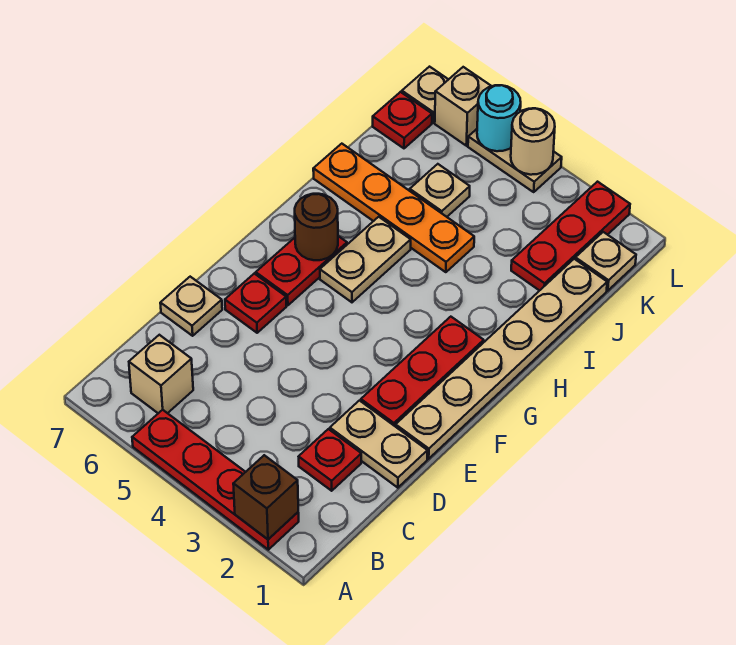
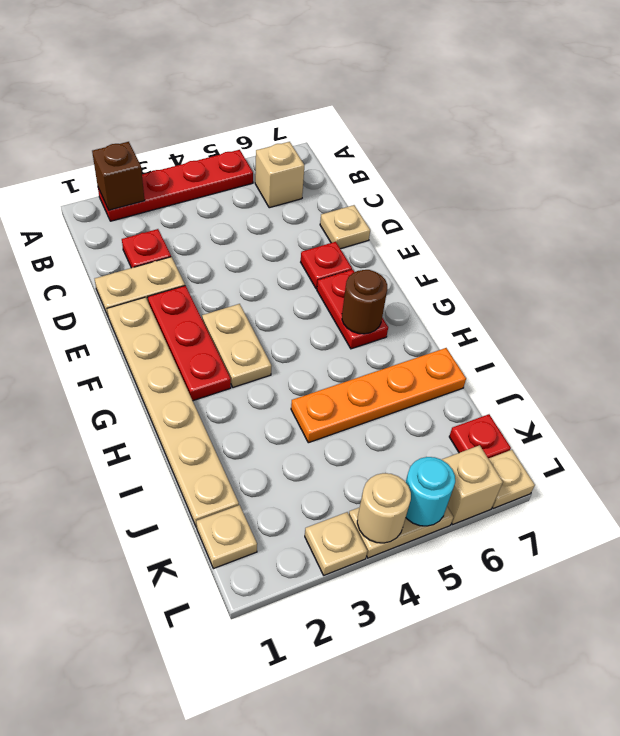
tan 1x2 plate [320,217,411,302] -> tan 1x2 plate moved to [202,304,272,387]
red 1x3 plate [511,182,630,291] -> none
tan 1x1 plate [410,164,470,217] -> tan 1x1 plate moved to [305,512,367,575]

